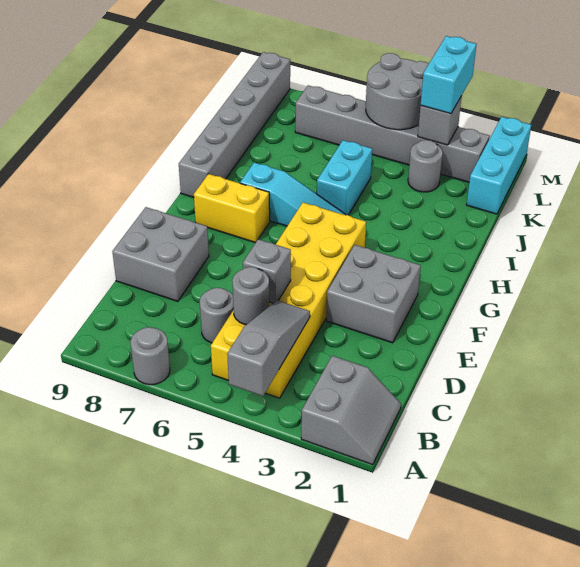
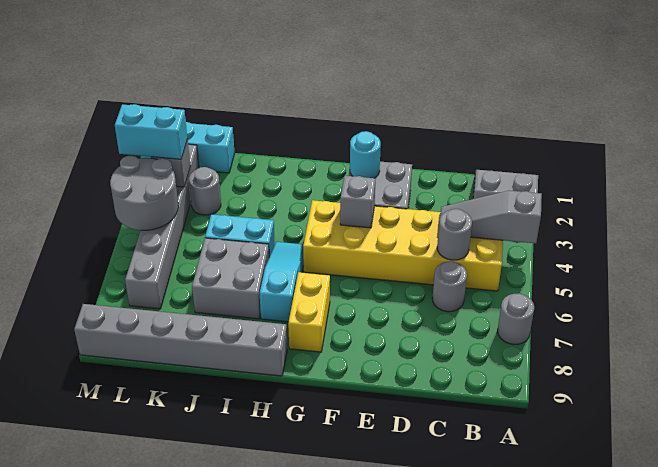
grey 1x1 brick [243,239,291,303] -> grey 1x1 brick moved to [340,176,376,228]
grey 2x2 brick [112,207,209,301] -> grey 2x2 brick moved to [192,238,269,319]
none -> cyan 1x1 round brick [350,131,381,178]

